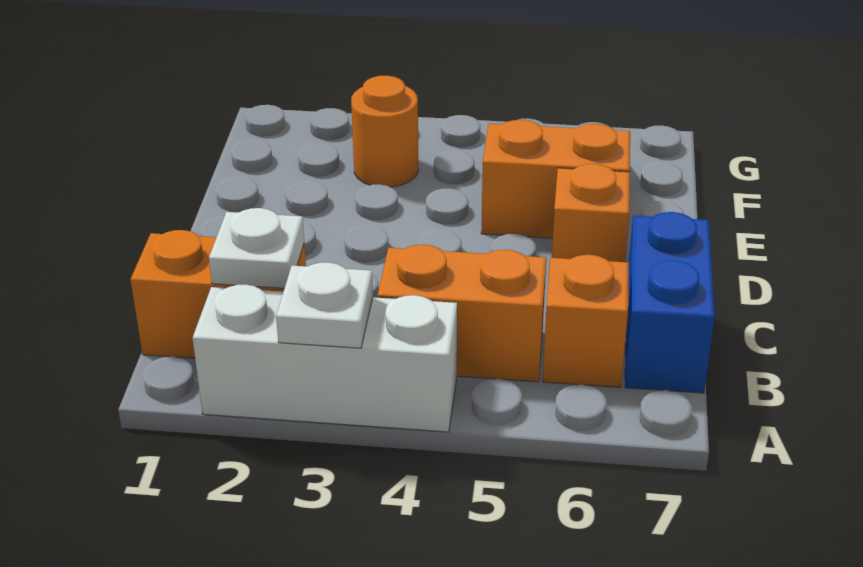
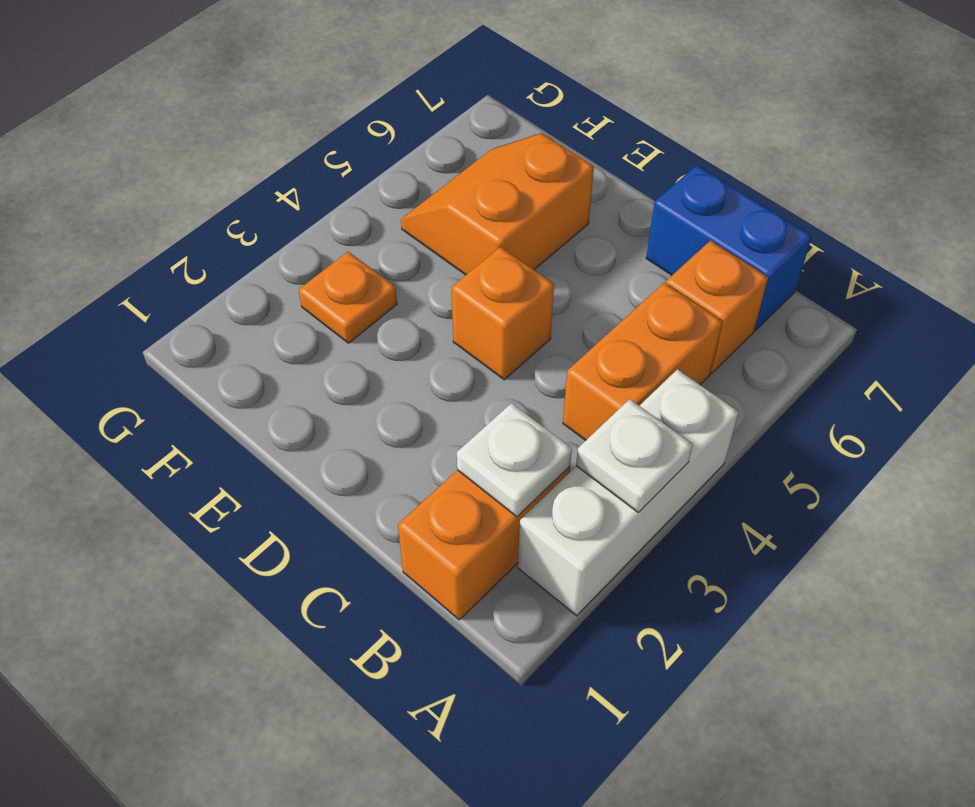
orange 1x1 brick [552,164,630,262] -> orange 1x1 brick moved to [451,247,554,380]
orange 1x1 round brick [351,76,419,187] -> orange 1x1 plate [299,252,397,343]

